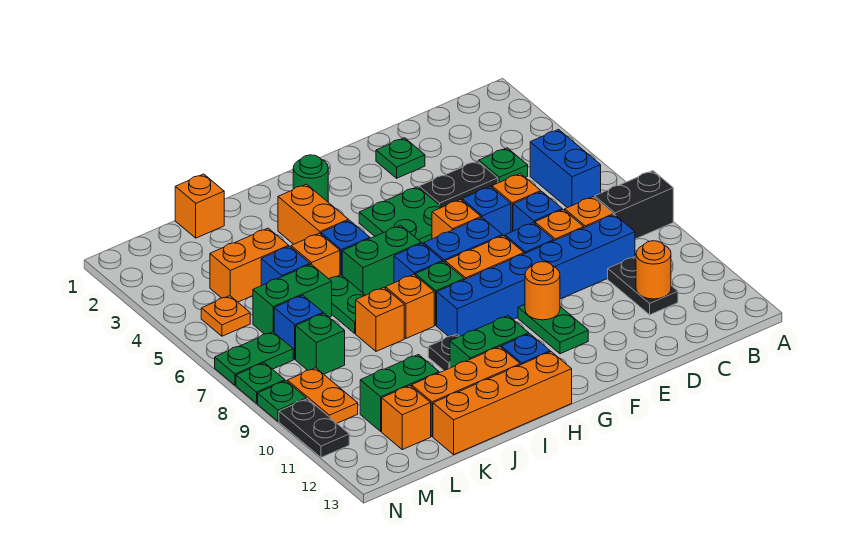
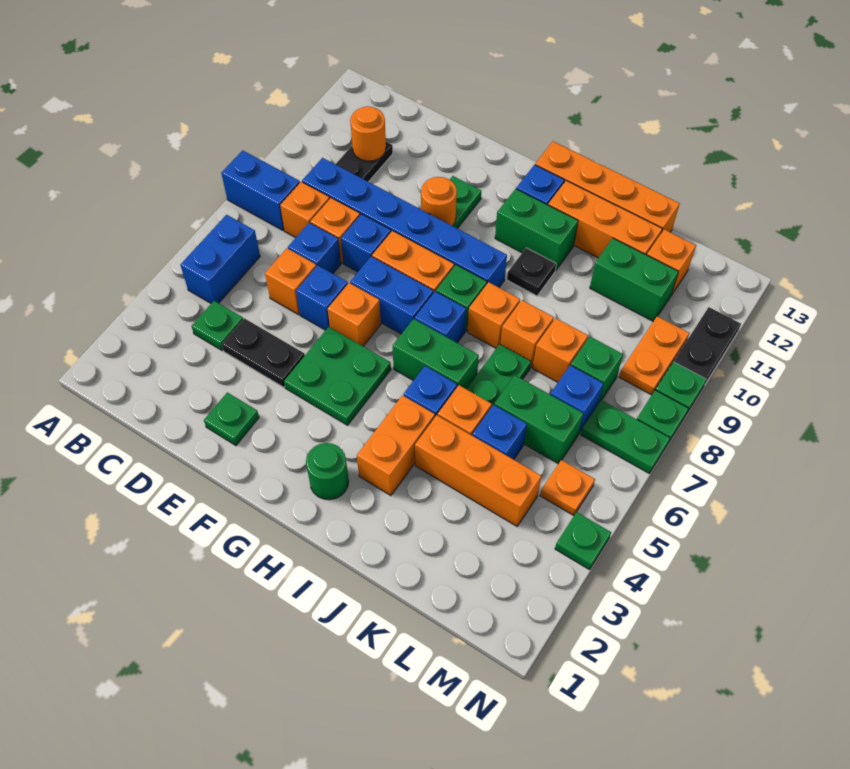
black 1x2 brick [595,171,673,239] -> blue 1x2 brick [221,150,300,230]
orange 1x1 brick [175,174,224,238] -> orange 1x1 brick moved to [533,318,588,382]
orange 1x2 brick [210,228,289,302] -> orange 1x3 brick [415,415,541,526]
none -> green 1x1 plate [555,512,611,570]

